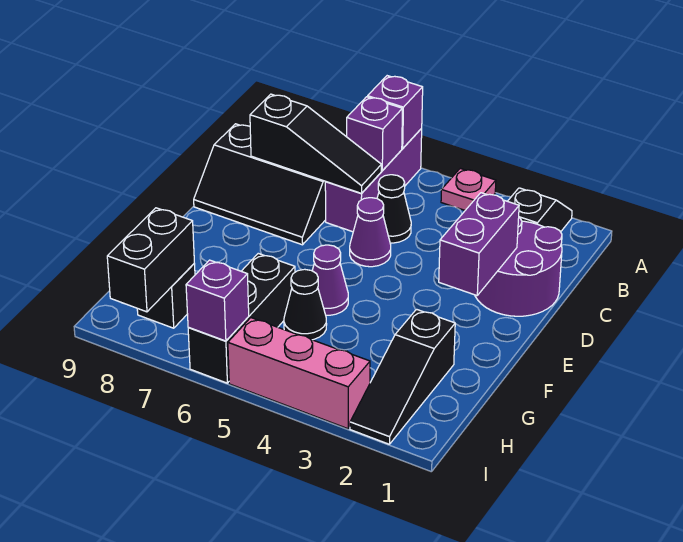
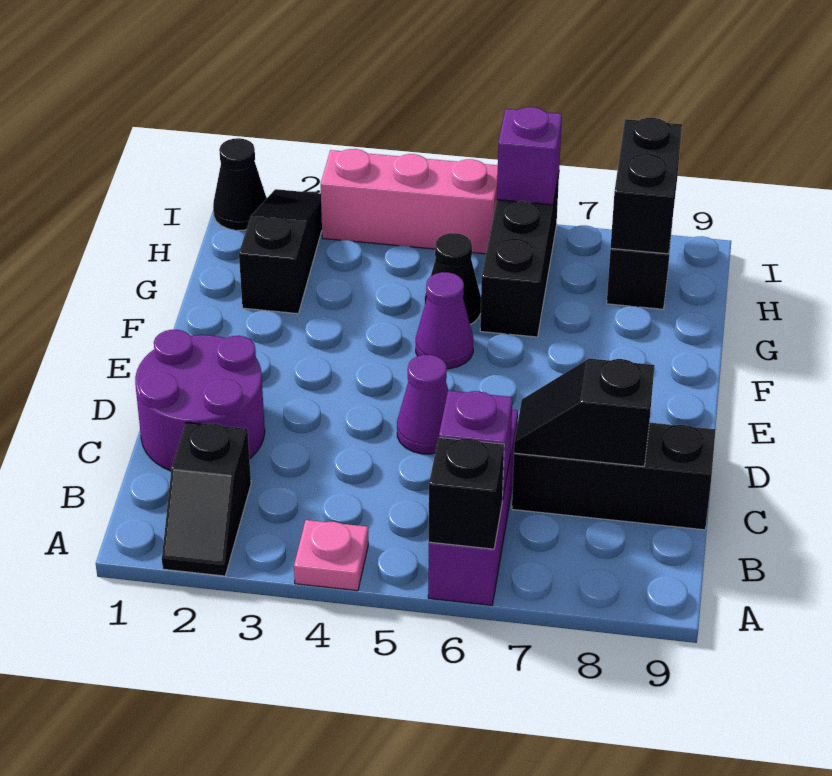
purple 1x1 brick [368,76,423,148] -> black 1x1 brick [429,437,504,549]
black 1x1 cone [377,175,411,243] -> black 1x1 cone moved to [213,138,267,230]
black 1x3 slope [250,94,381,194] -> black 1x2 slope [514,359,655,467]
purple 1x2 brick [439,193,519,295] -> none

